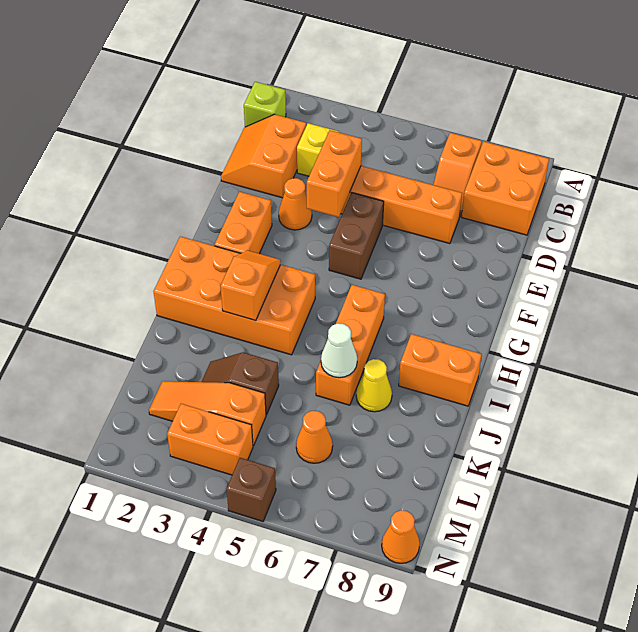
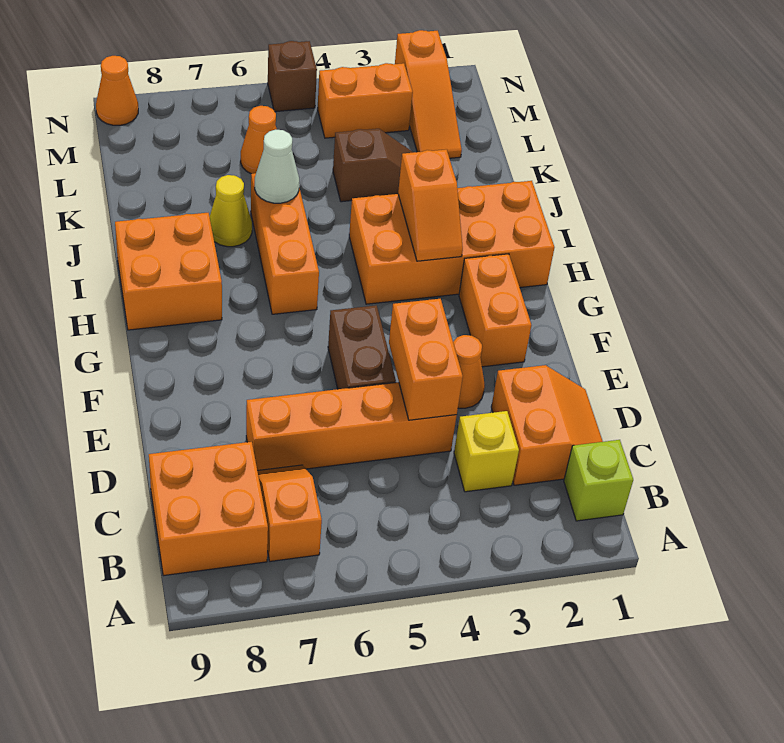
orange 1x2 brick [399,334,482,406] -> orange 2x2 brick [115,213,222,330]
orange 1x3 slope [149,381,266,446] -> orange 1x3 slope turned to [395,30,462,158]

